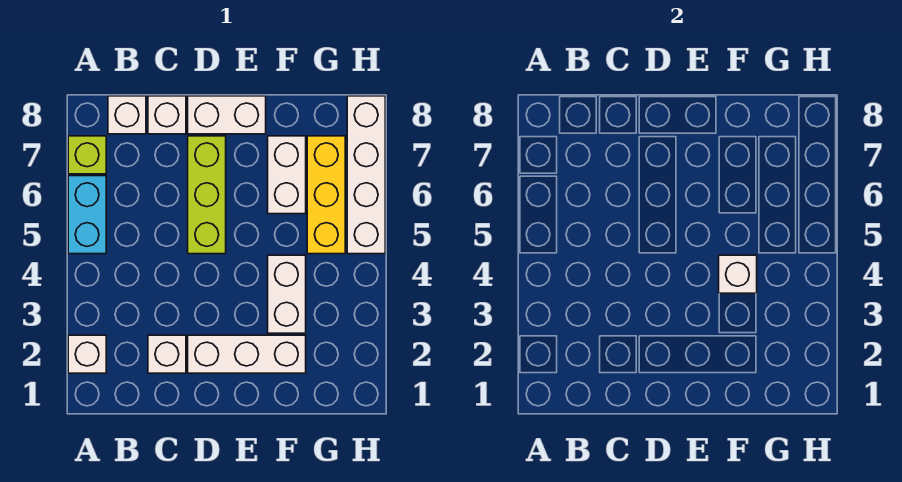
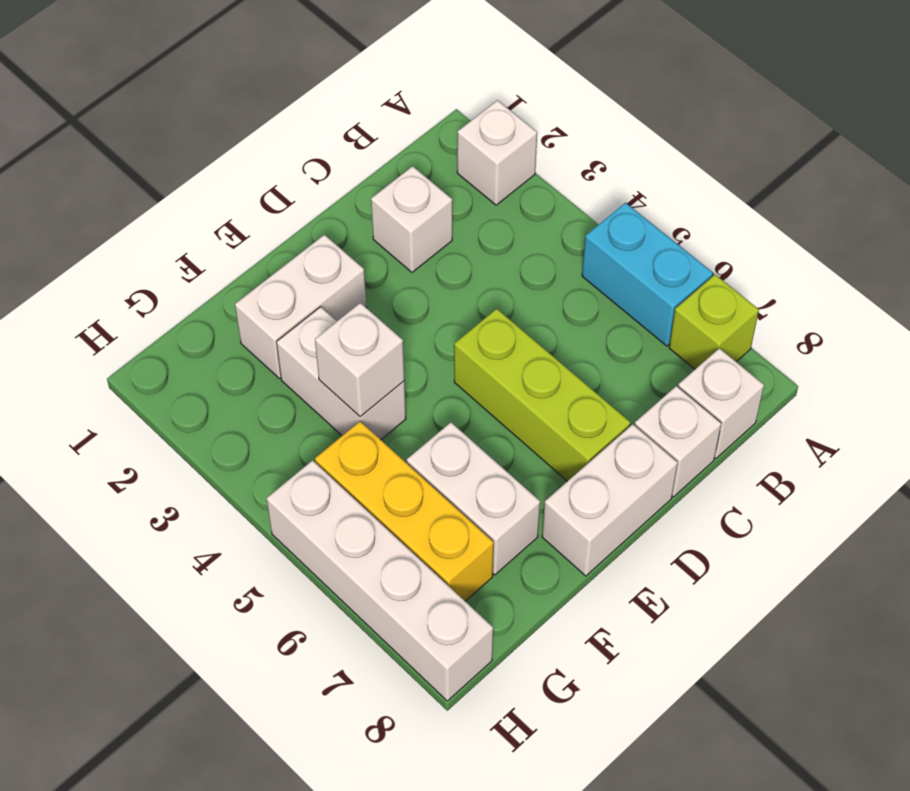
white 1x3 brick [188,335,306,373] -> white 1x2 brick [235,235,366,378]

